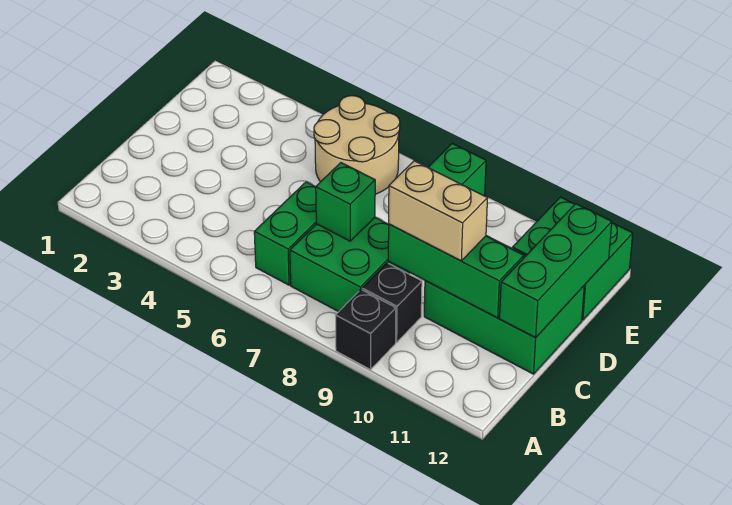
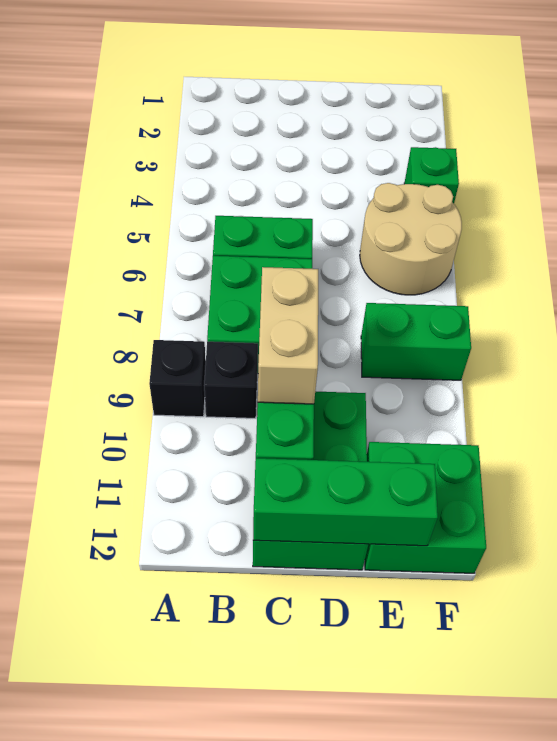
green 1x1 brick [316,163,375,241] -> green 1x1 brick moved to [404,147,459,203]

